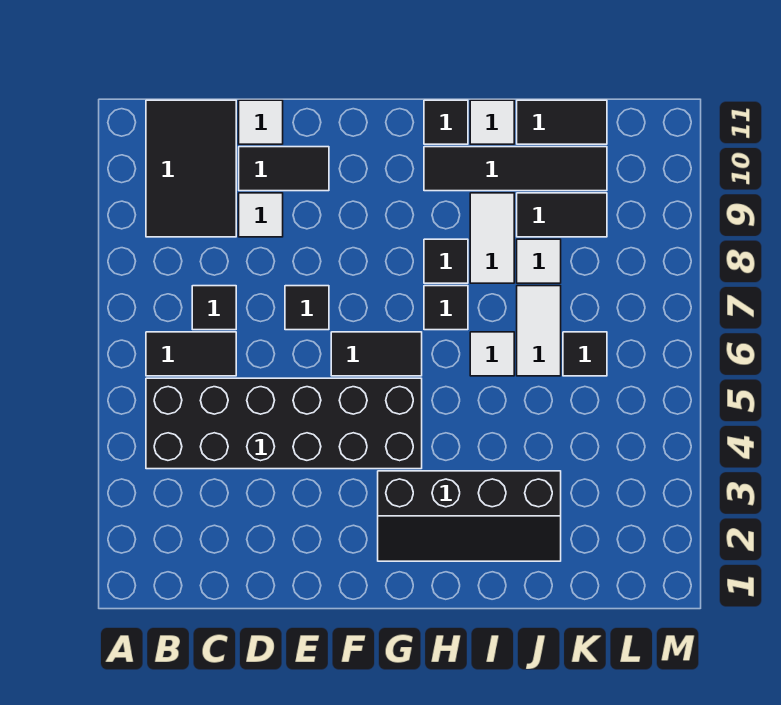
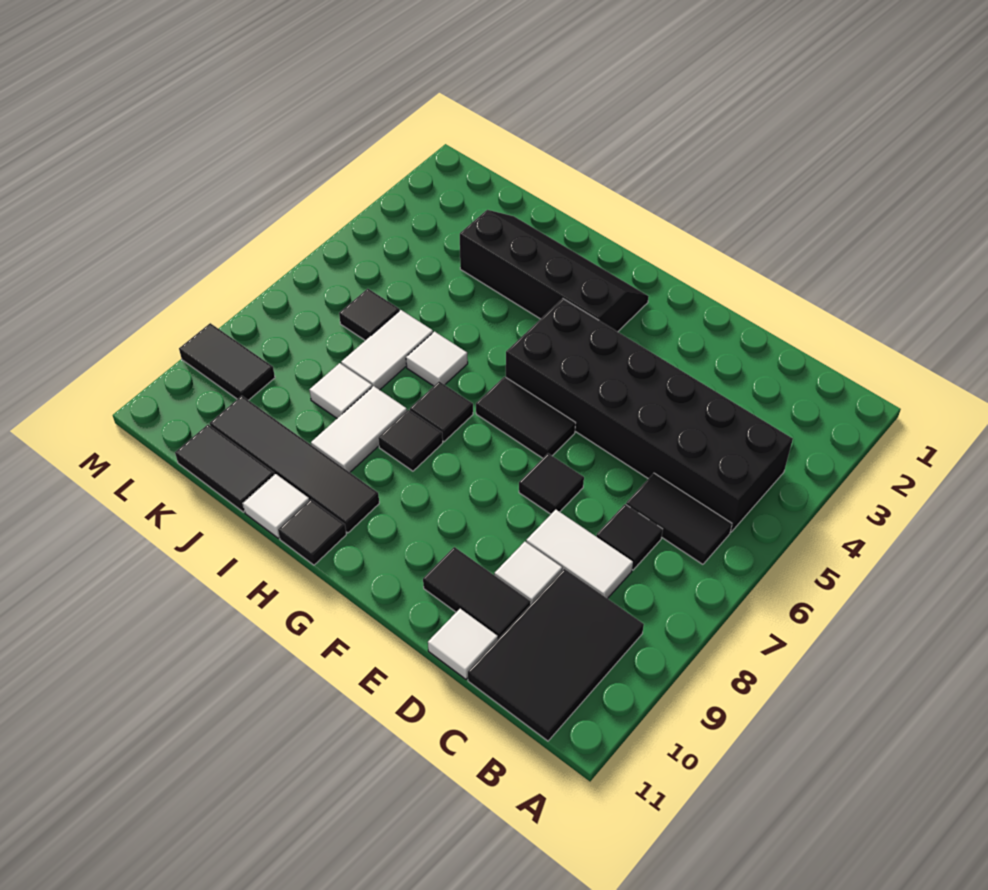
none -> white 1x2 tile [526,510,633,599]
black 1x2 tile [517,193,607,237] -> black 1x2 tile moved to [179,323,275,400]

